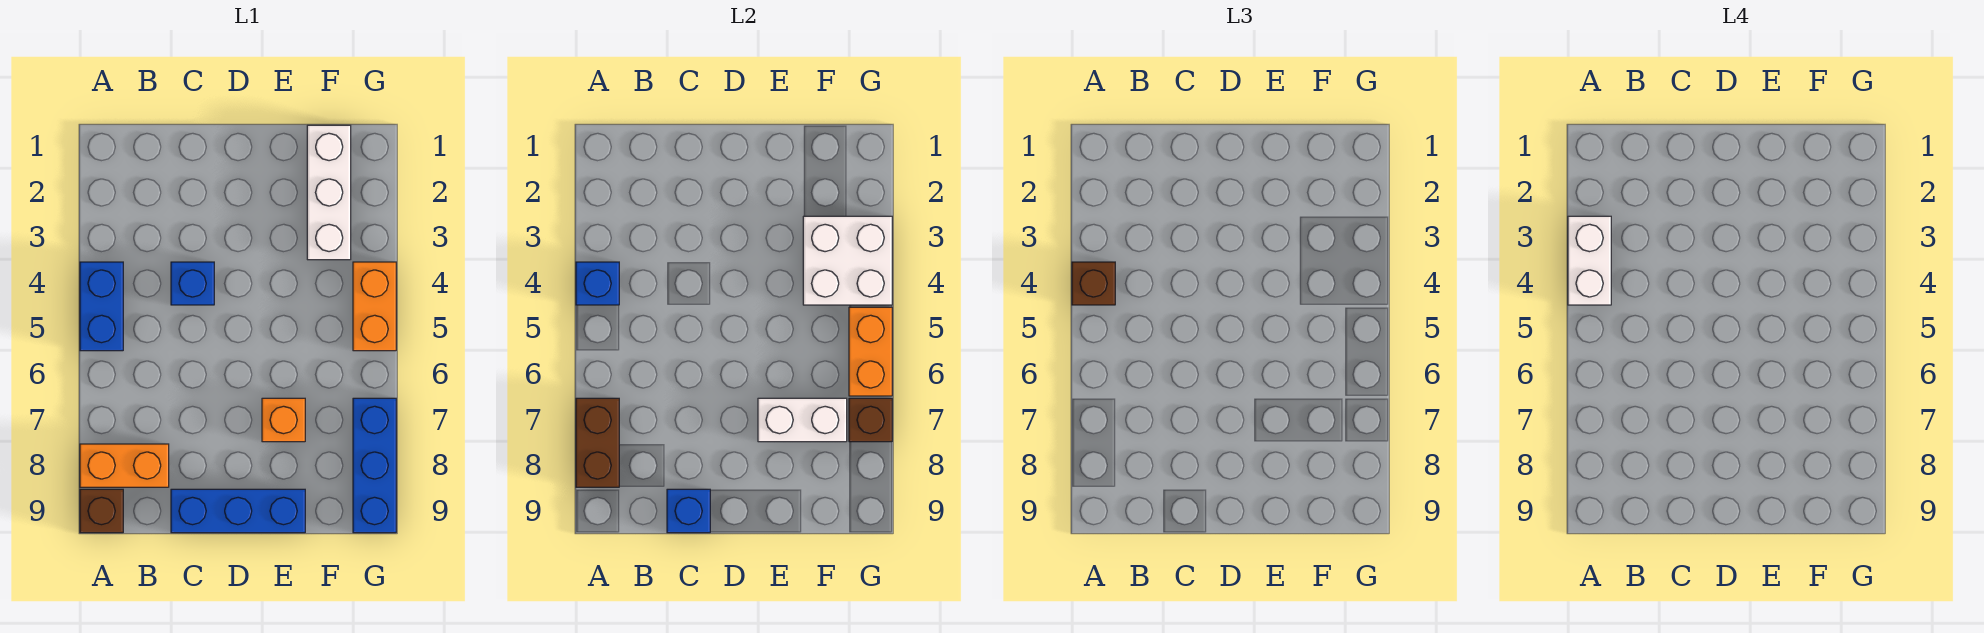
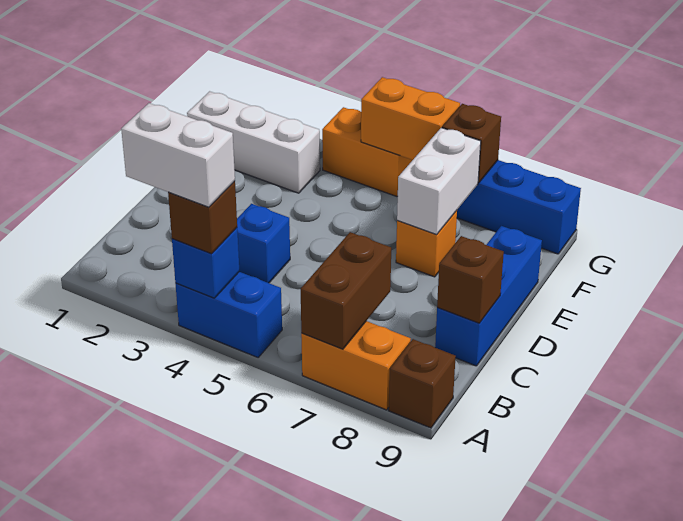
brown 1x2 brick [576,398,619,487] -> brown 1x2 brick turned to [301,232,391,349]
orange 1x2 brick [80,444,169,487] -> orange 1x2 brick turned to [301,321,411,410]
blue 1x1 brick [667,489,710,533] -> brown 1x1 brick [437,236,504,323]
white 2x2 brick [803,216,892,305] -> none

